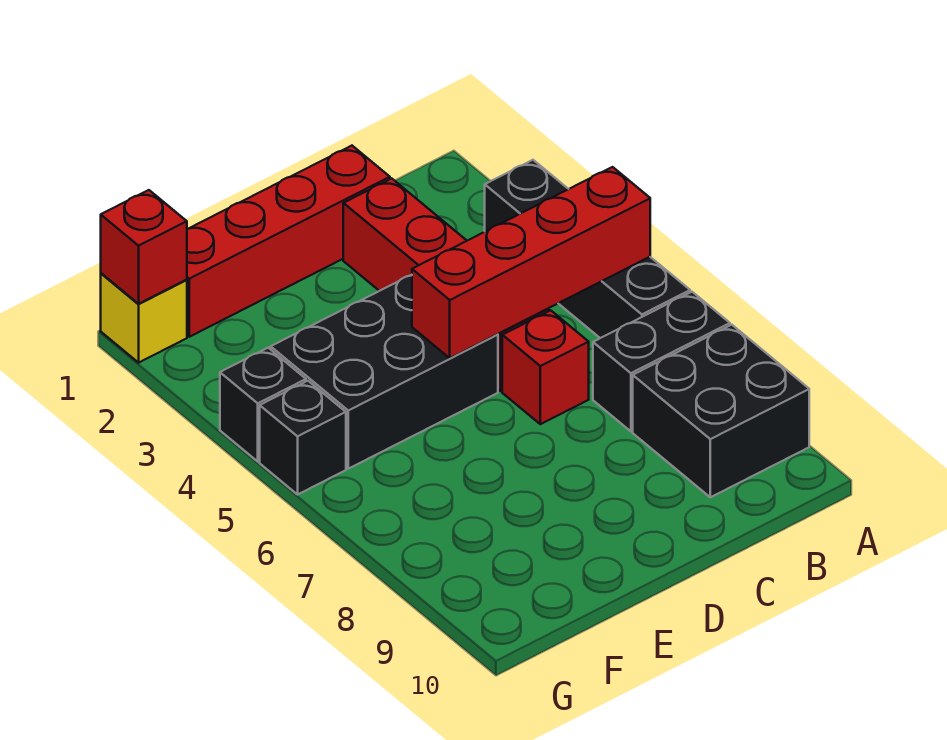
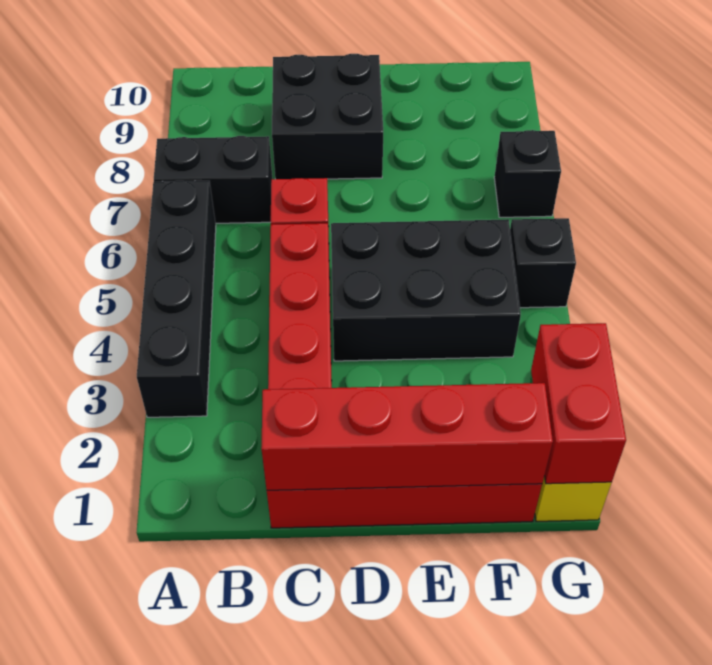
red 1x4 brick [412,167,650,358] -> red 1x4 brick moved to [261,383,553,490]
black 2x2 brick [633,325,809,497] -> black 2x2 brick moved to [272,54,383,179]
red 1x1 brick [101,190,187,304] -> red 1x2 brick [531,323,626,484]
black 1x1 brick [220,348,306,461] -> black 1x1 brick moved to [494,130,561,217]

